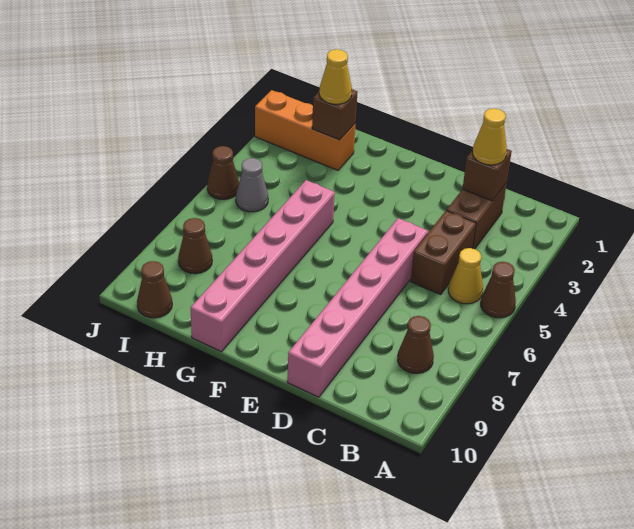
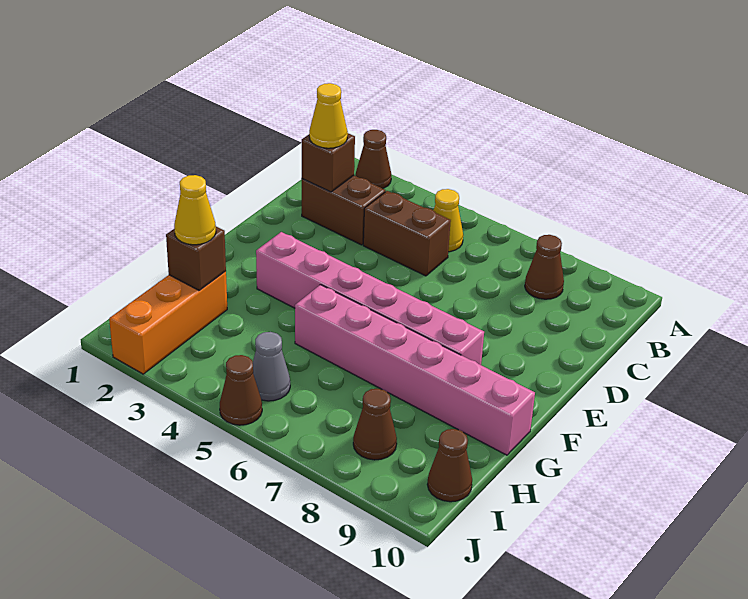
brown 1x1 cone [481,262,516,318] -> brown 1x1 cone moved to [356,130,391,189]
pink 1x6 brick [287,218,428,397] -> pink 1x6 brick moved to [256,232,484,365]

